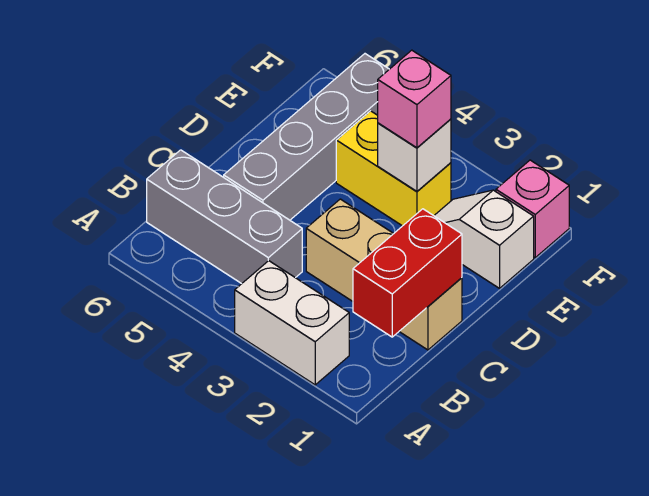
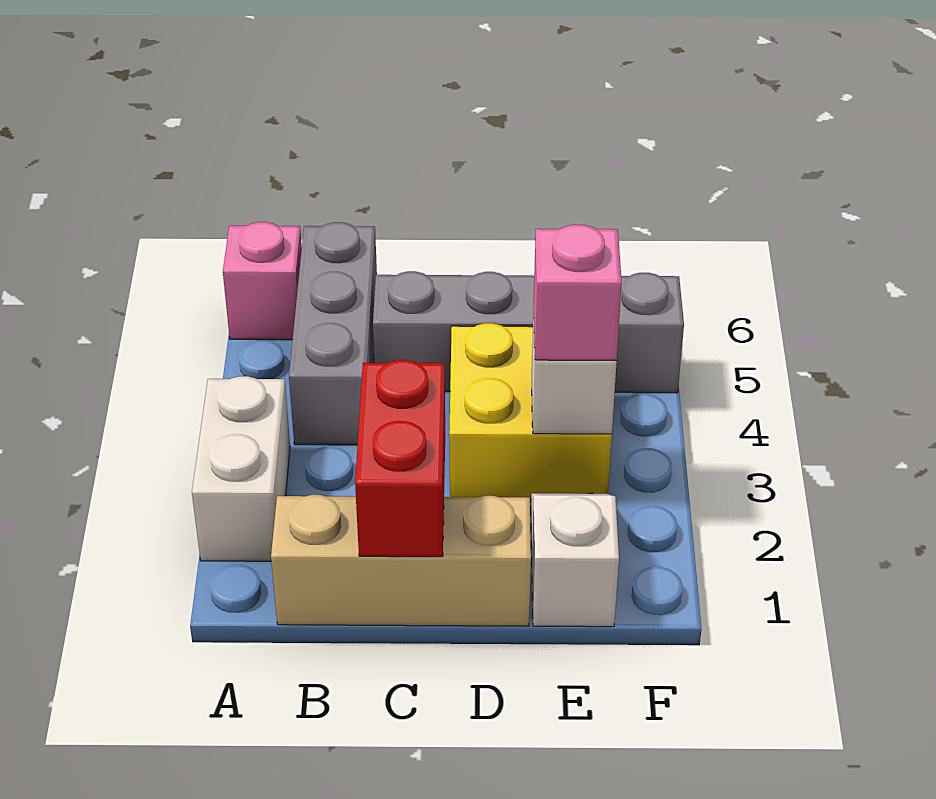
red 1x2 brick [353,209,462,337] -> red 1x2 brick turned to [355,360,445,557]
tan 1x3 brick [306,199,462,350] -> tan 1x3 brick turned to [271,495,531,626]
yellow 1x2 brick [336,111,451,226] -> yellow 2x2 brick [449,323,612,503]
pink 1x1 brick [496,160,569,257] -> pink 1x1 brick moved to [223,222,302,340]

